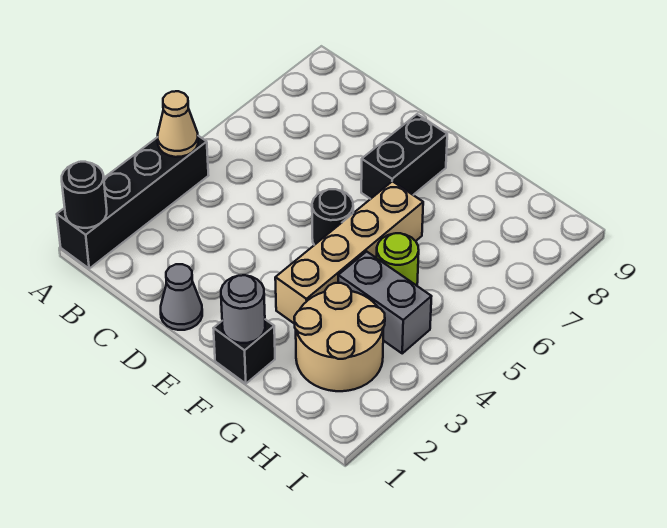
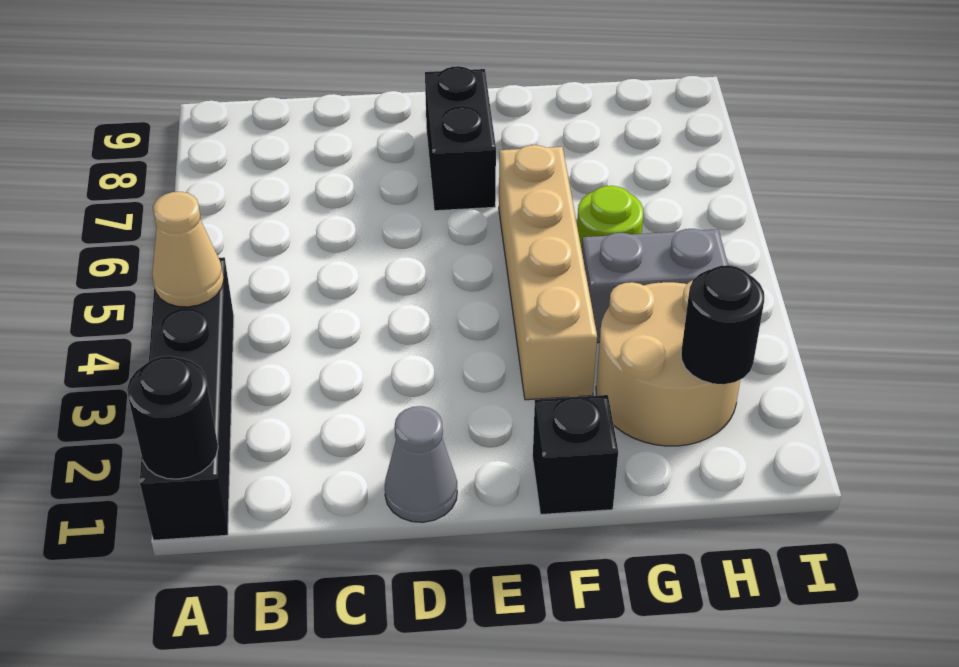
black 1x1 round brick [312,189,353,245] -> black 1x1 round brick moved to [681,265,764,384]
grey 1x1 round brick [221,275,265,343] -> none

